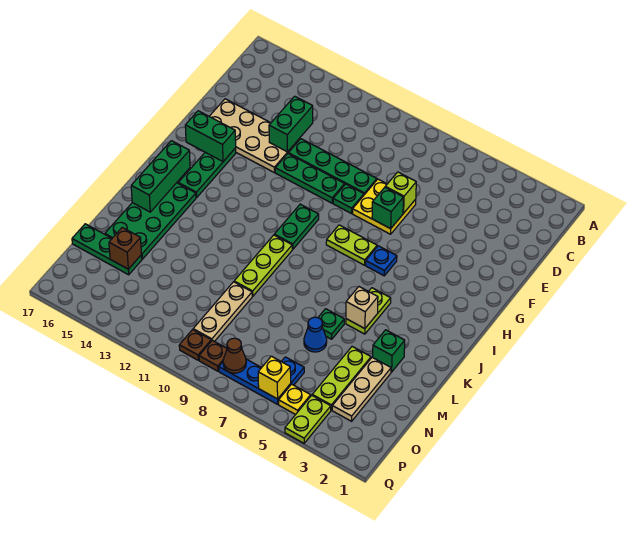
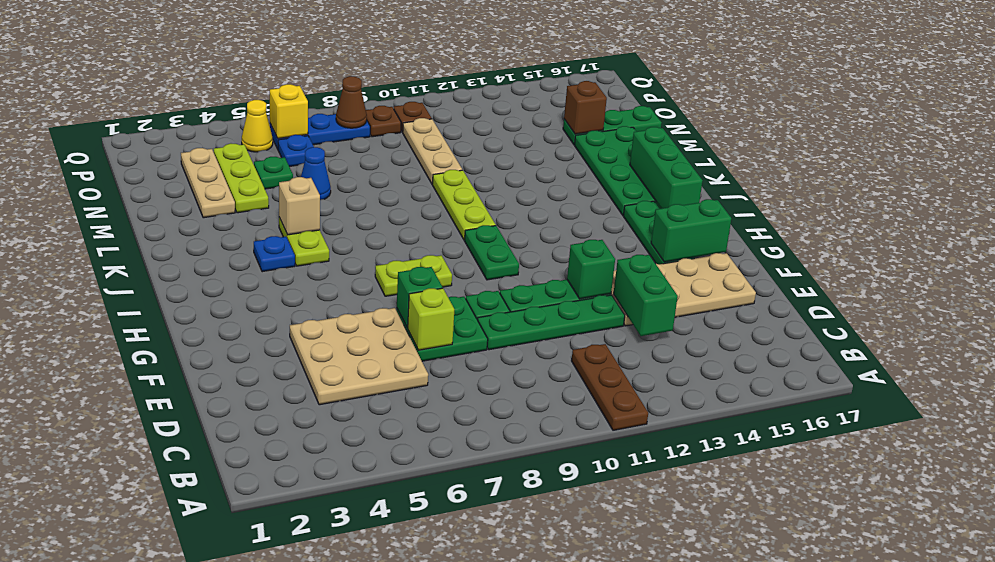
none -> brown 1x3 plate [572,344,648,430]
none -> tan 3x3 plate [290,308,428,405]
yellow 2x2 plate [353,179,416,234] -> green 2x2 plate [396,297,488,361]
blue 1x1 plate [366,246,397,276] -> blue 1x1 plate moved to [254,236,295,272]
green 1x1 brick [373,330,405,372] -> green 1x1 brick moved to [567,240,615,299]
green 1x1 plate [318,309,344,339] -> green 1x1 plate moved to [254,157,293,189]
lime 1x2 plate [285,395,331,443] -> none
yellow 1x1 plate [279,384,311,415] -> yellow 1x1 cone [242,100,273,152]

